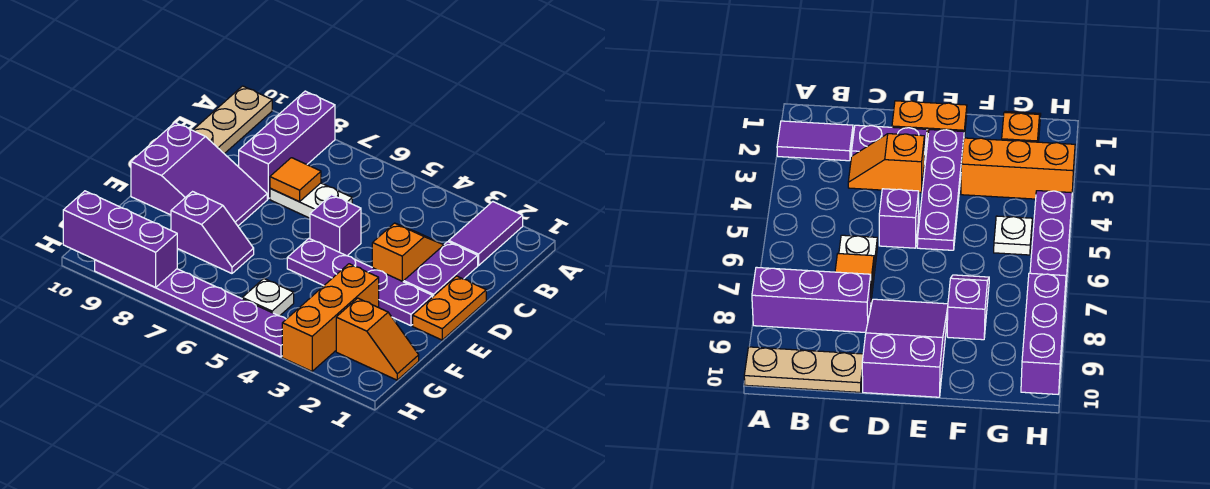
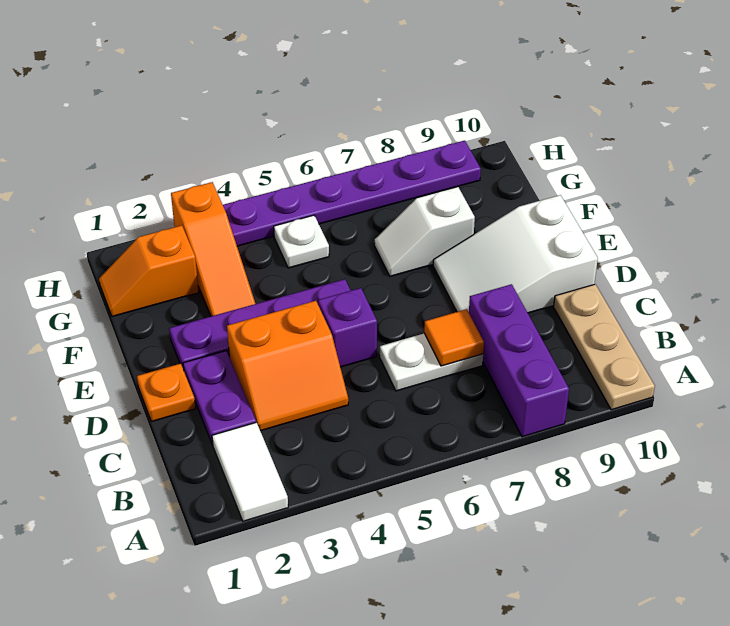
purple 1x2 tile [449,202,523,266] -> white 1x2 tile [212,422,288,521]
orange 1x2 slope [372,223,443,282] -> orange 2x2 slope [227,301,348,431]
orange 1x2 plate [413,276,486,340] -> orange 1x1 plate [137,364,196,422]
purple 2x3 slope [131,123,267,226] -> white 2x3 slope [433,195,598,313]
orange 1x3 brick [282,264,379,371] -> orange 1x3 slope [171,182,255,316]
purple 1x2 slope [171,192,254,273] -> white 1x2 slope [374,187,475,276]
purple 1x3 brick [63,191,177,287] -> none

